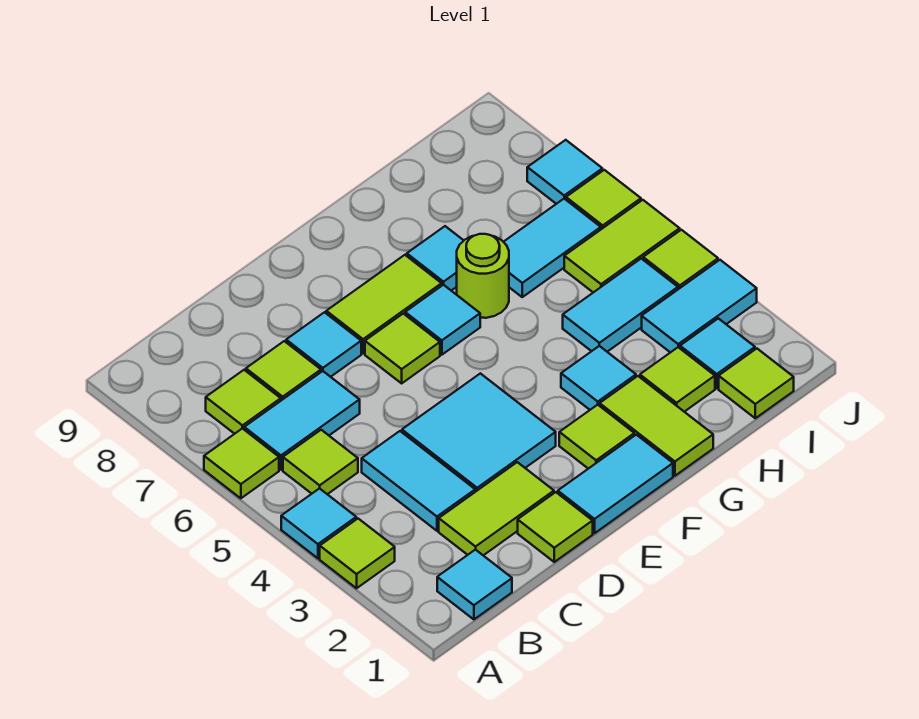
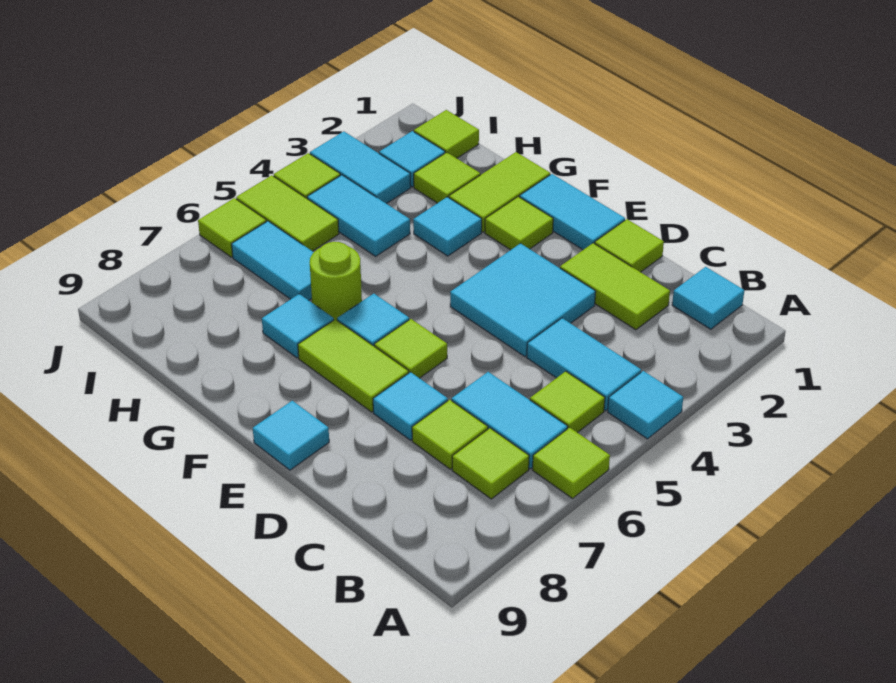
lime 1x1 tile [320,519,395,588] -> none
cyan 1x2 tile [362,431,475,531] -> cyan 1x2 tile turned to [527,318,641,411]
cyan 1x1 tile [527,140,602,204] -> cyan 1x1 tile moved to [253,401,329,470]

